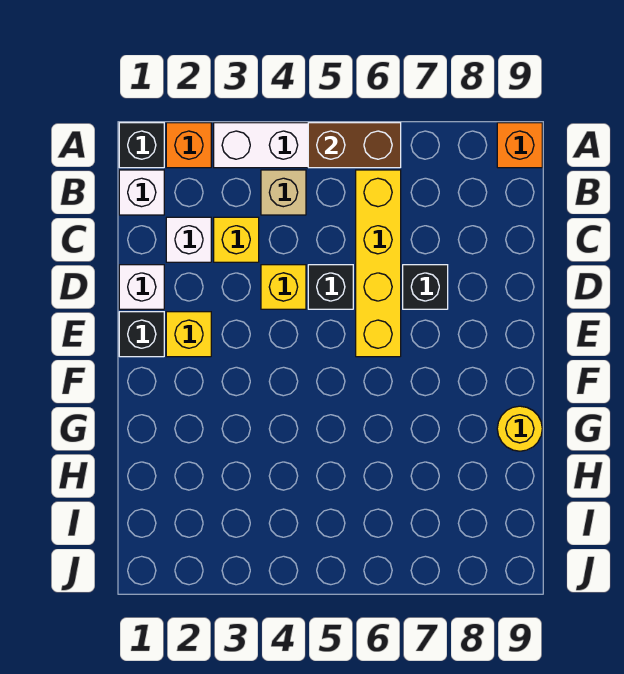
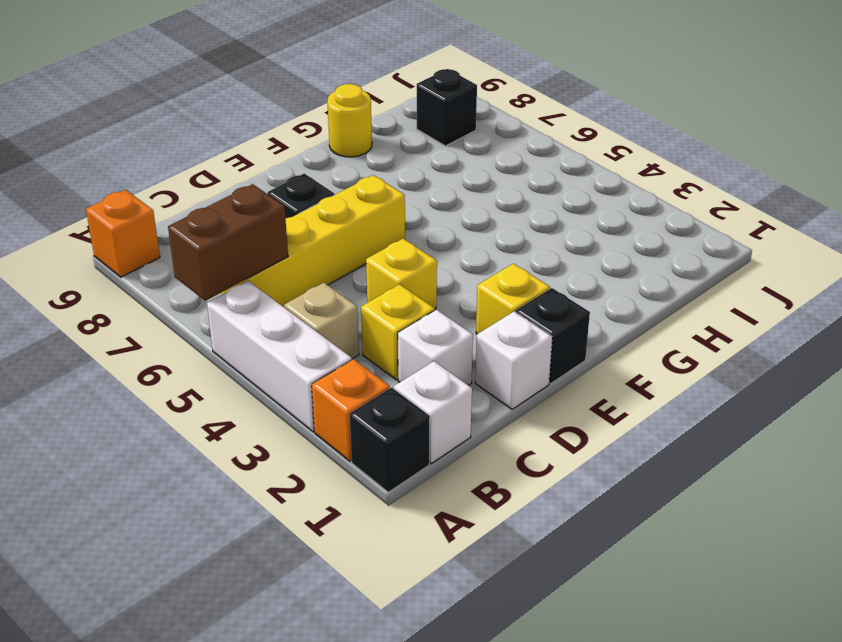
brown 1x2 brick [308,123,401,168] -> brown 1x2 brick turned to [168,184,288,301]
black 1x1 brick [308,265,353,309] -> black 1x1 brick moved to [417,69,477,146]

